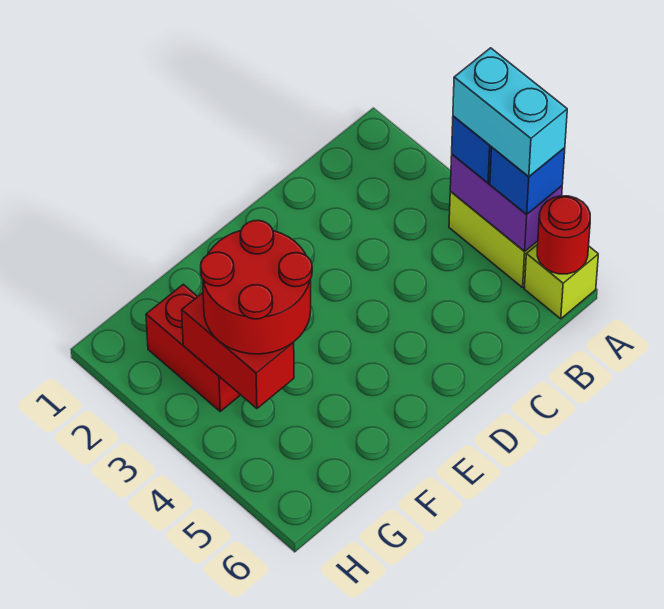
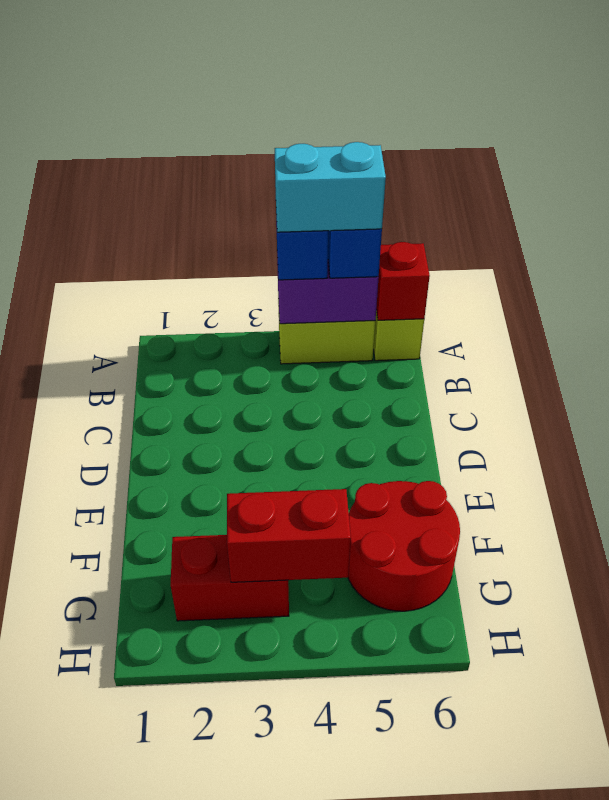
red 1x1 round brick [537,196,590,274] -> red 1x1 brick [376,242,430,320]
red 2x2 round brick [201,220,312,354] -> red 2x2 round brick moved to [348,481,460,611]

